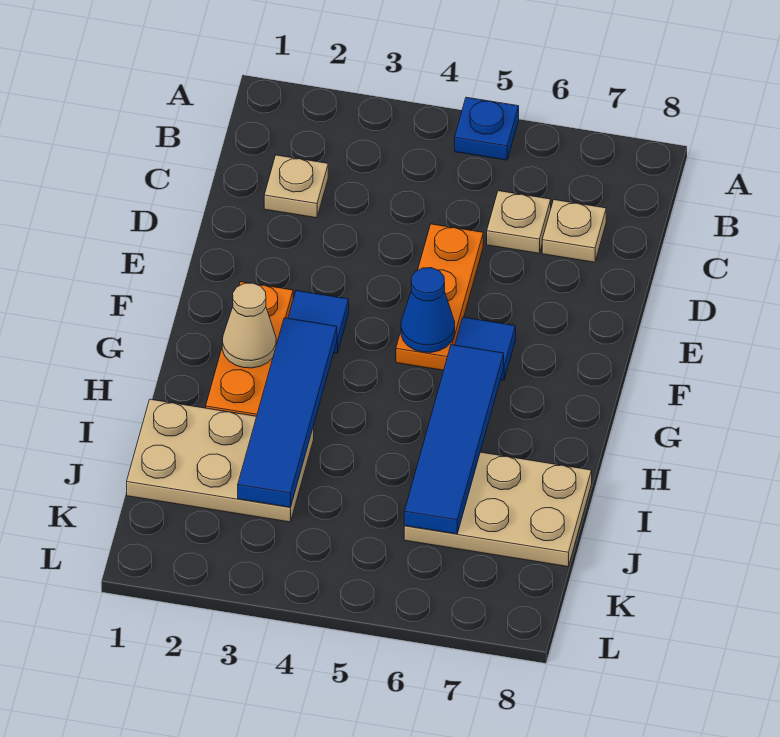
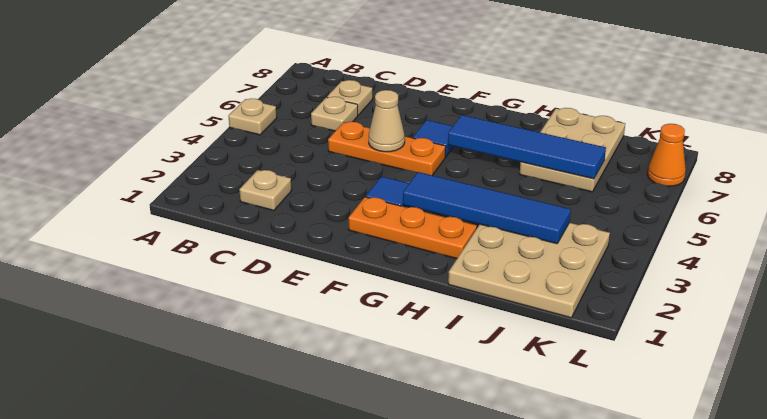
blue 1x1 plate [455,97,519,160] -> tan 1x1 plate [228,98,277,135]
blue 1x1 cone [401,268,455,353] -> none
tan 1x1 cone [222,283,276,368] -> tan 1x1 cone moved to [369,90,405,152]
tan 2x3 plate [127,399,314,522] -> tan 3x3 plate [448,223,610,318]
none -> orange 1x1 cone [647,124,686,186]

